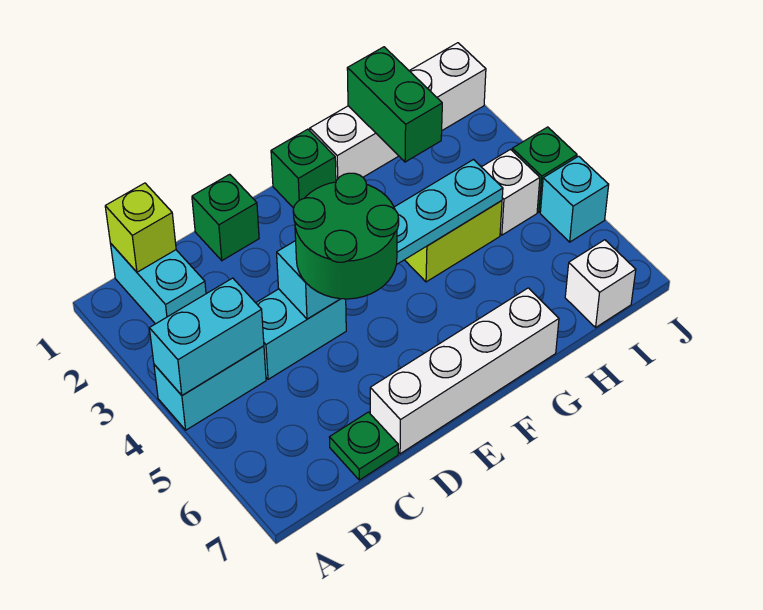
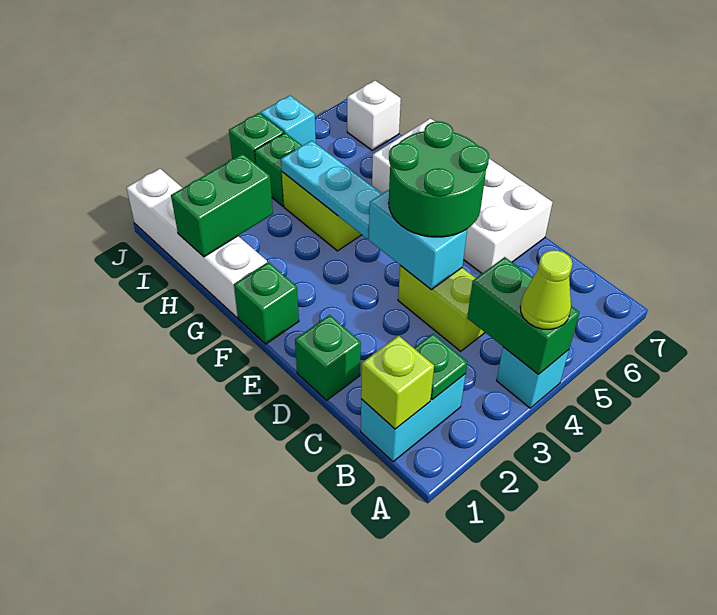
cyan 1x2 brick [154,346,266,430] -> cyan 1x1 brick [496,347,569,408]
cyan 1x2 brick [149,278,264,395] -> green 1x2 brick [467,257,579,374]
none -> lime 1x1 cone [520,250,572,329]
cyan 1x2 brick [256,289,346,379] -> lime 1x2 brick [398,266,485,351]
green 1x1 plate [329,412,398,480] -> green 1x1 plate moved to [414,334,467,400]
white 1x4 brick [370,288,559,454] -> white 2x4 brick [372,118,553,273]
white 1x1 brick [482,150,540,235] -> green 1x1 brick [255,133,302,206]

